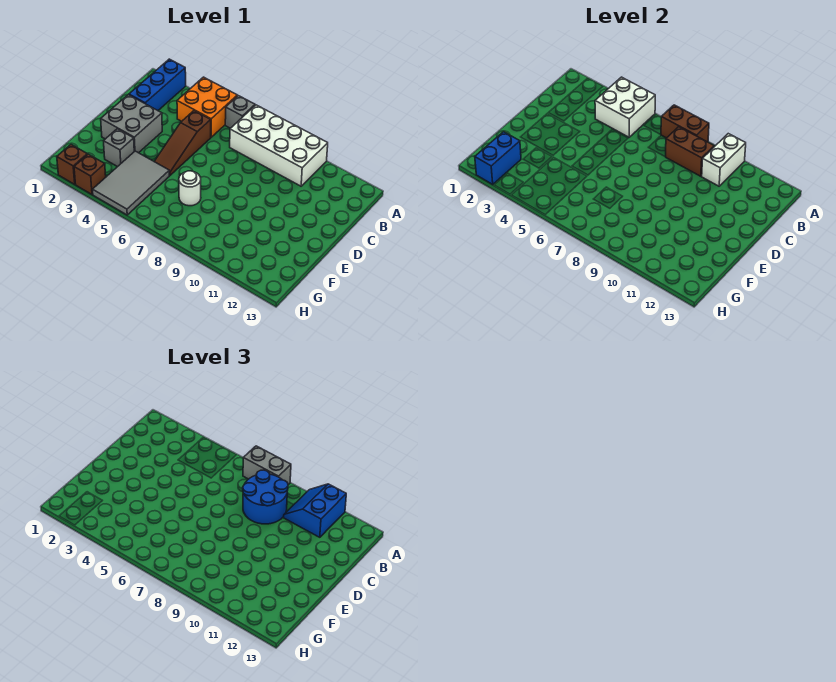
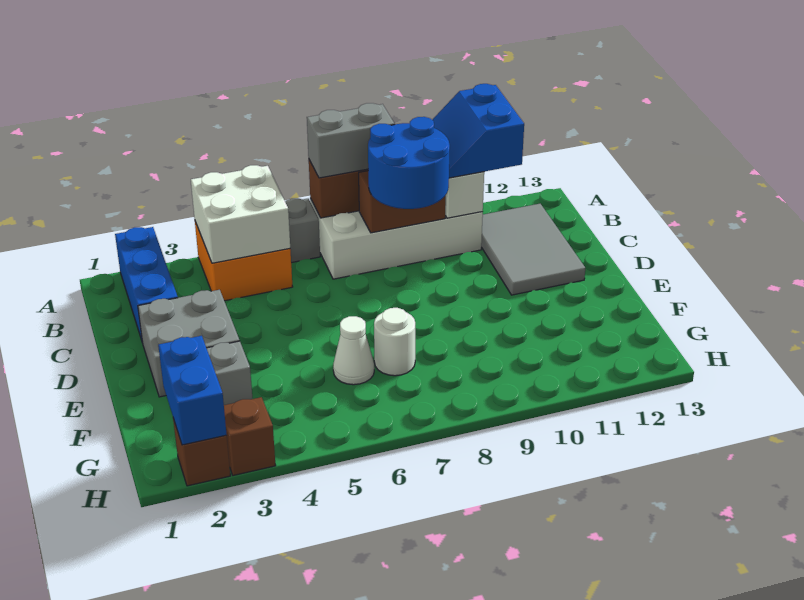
brown 1x3 slope [154,111,211,175] -> none
grey 2x3 tile [93,151,169,215] -> grey 2x3 tile moved to [481,204,585,295]
none -> white 1x1 cone [333,316,374,385]

